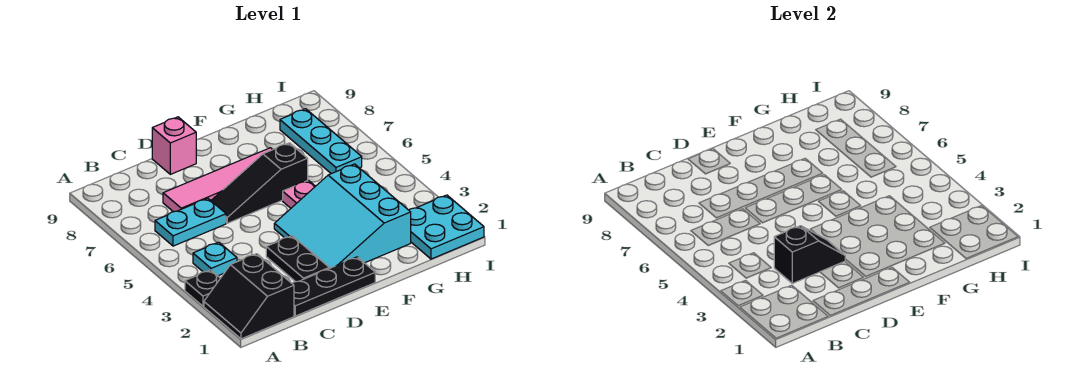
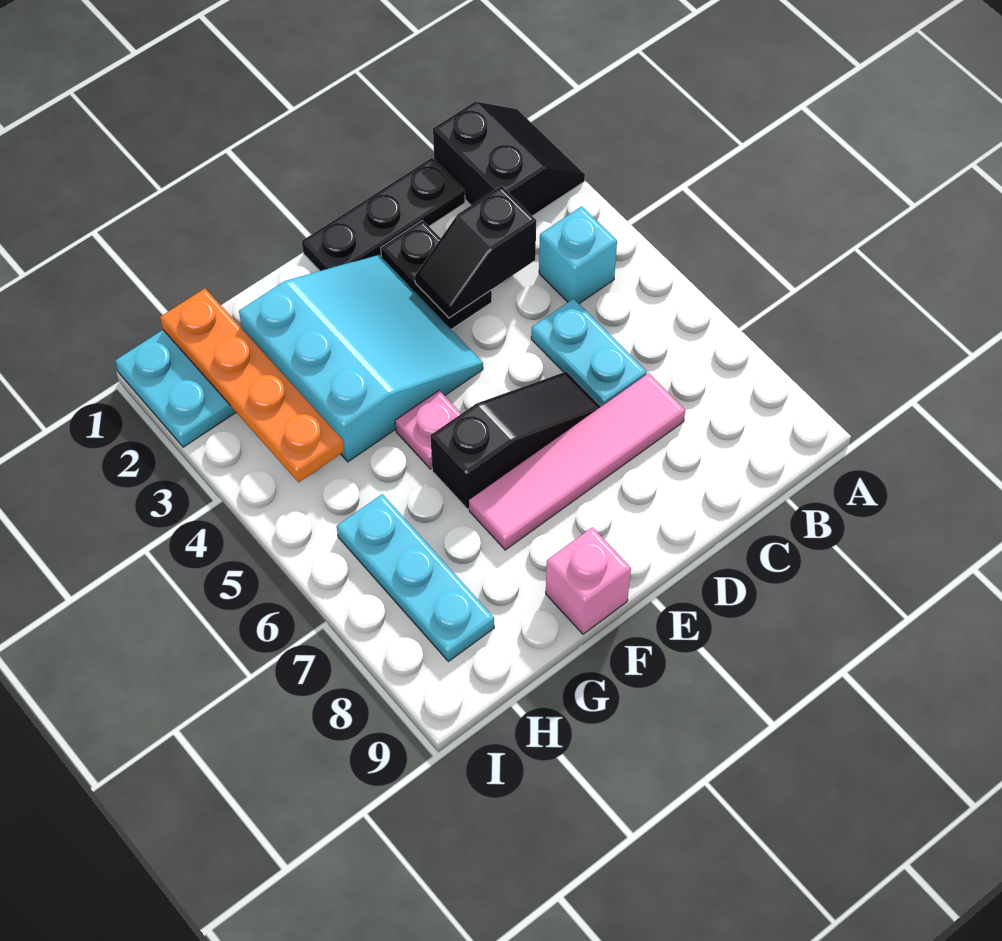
black 1x1 plate [185,270,220,306] -> none
cyan 1x1 plate [193,242,237,276] -> cyan 1x1 brick [539,206,617,304]
cyan 1x2 plate [155,198,226,246] -> cyan 1x2 plate turned to [531,299,647,406]
pink 1x1 brick [152,117,196,174] -> pink 1x1 brick moved to [546,527,631,634]
none -> orange 1x4 plate [160,288,344,482]

